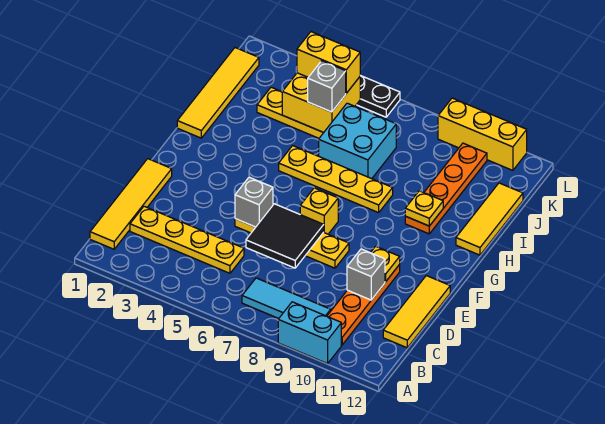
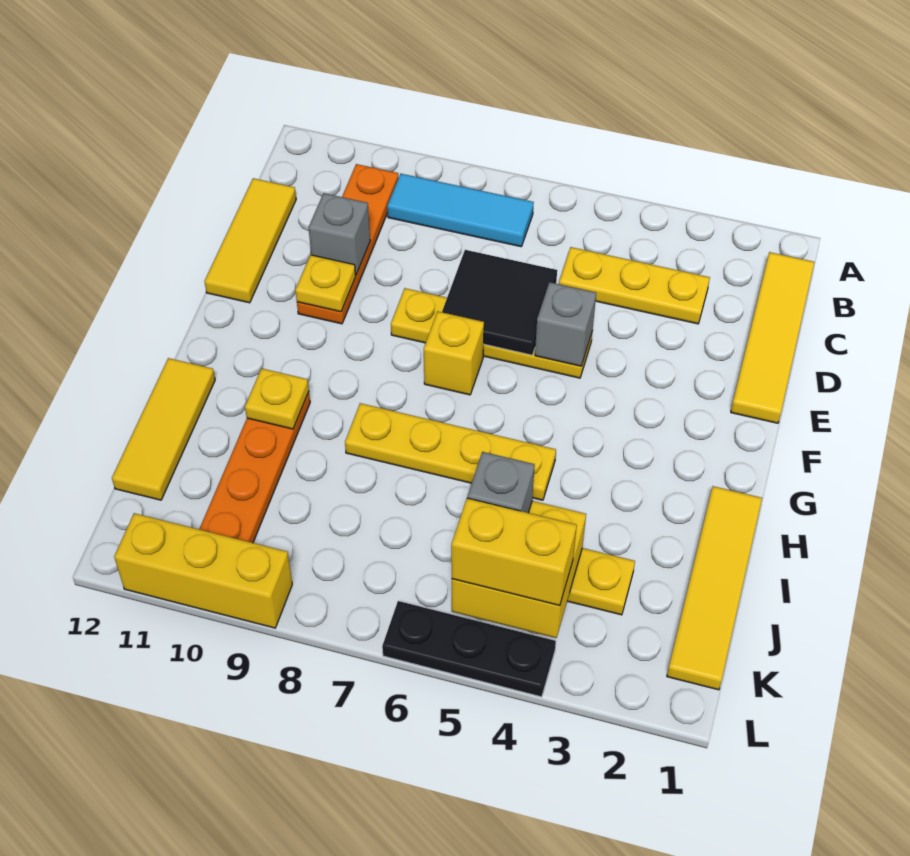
cyan 1x2 brick [278,302,341,364] -> none
yellow 1x4 plate [130,206,244,273] -> yellow 1x3 plate [559,247,710,324]
cyan 2x2 brick [319,103,396,179] -> none

